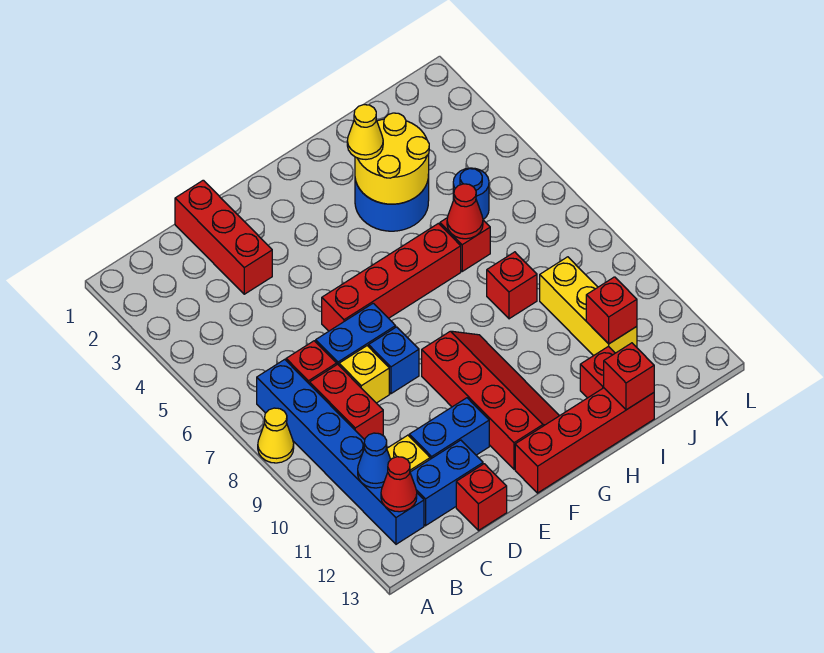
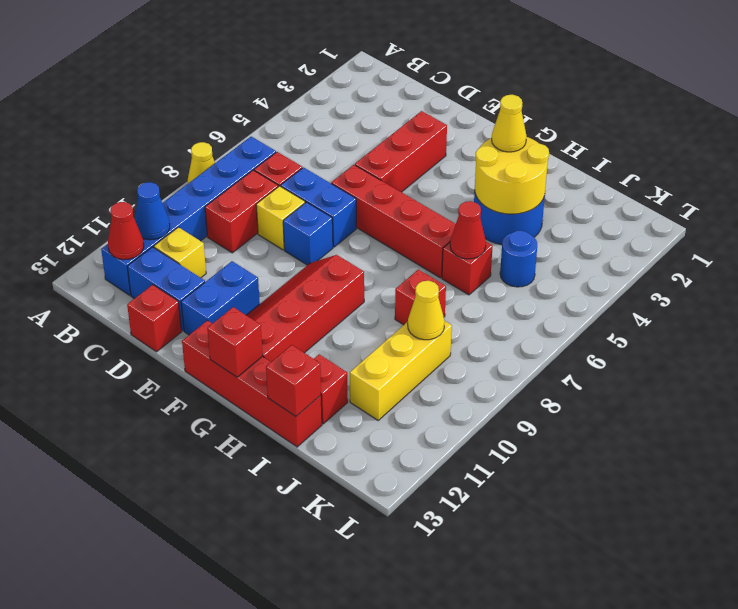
red 1x3 brick [175,180,272,294] -> red 1x3 brick moved to [355,111,447,192]
blue 1x2 brick [409,398,489,459] -> blue 1x2 brick turned to [181,261,260,335]
red 2x4 slope [422,331,559,469] -> red 2x4 slope turned to [247,255,364,362]
none -> yellow 1x1 cone [408,281,445,340]
red 1x1 brick [586,277,637,344] -> red 1x1 brick moved to [207,307,263,377]

